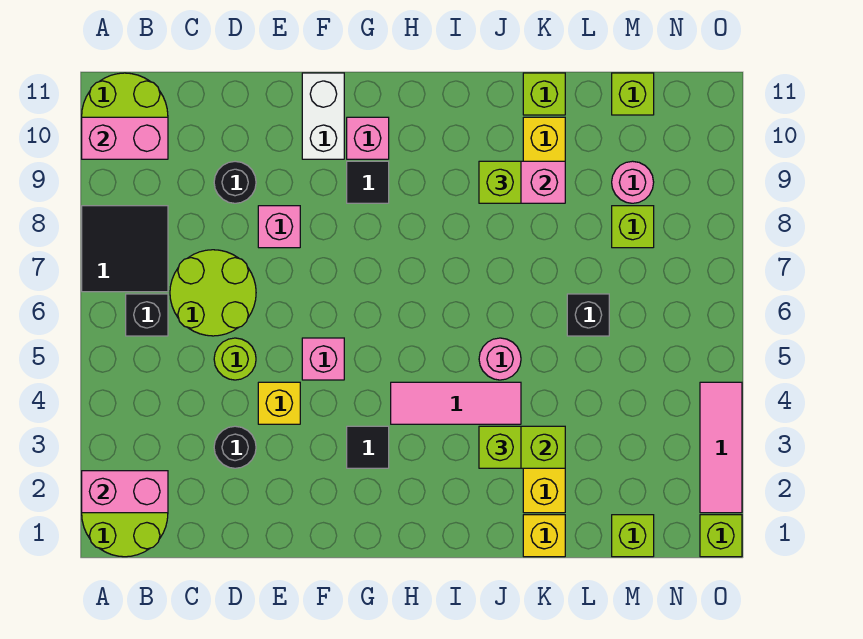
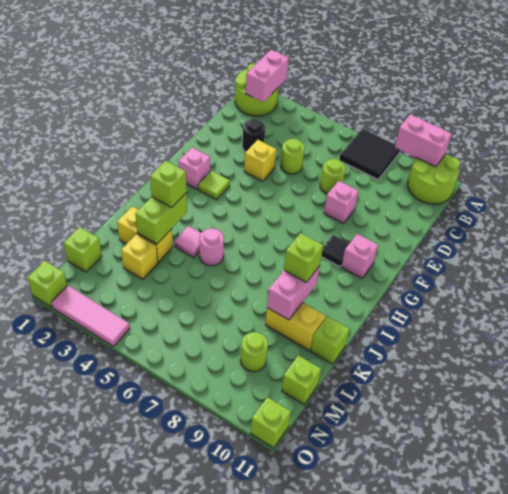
pink 1x2 brick [82,117,168,159] -> pink 1x2 brick turned to [395,114,452,167]
black 1x1 brick [126,294,168,336] -> none
lime 2x2 round brick [170,250,256,336] -> lime 1x1 round brick [320,159,345,194]
black 1x1 round brick [214,161,256,203] -> none
pink 1x1 brick [302,338,344,380] -> pink 1x1 brick moved to [178,147,210,189]
white 1x2 brick [302,73,344,159] -> none
black 1x1 tile [347,426,389,468] -> lime 1x1 tile [198,170,230,200]
pink 1x3 tile [391,382,521,424] -> pink 1x1 tile [174,226,201,258]
yellow 1x1 brick [523,515,565,557] -> yellow 1x1 brick moved to [121,234,158,279]
black 1x1 brick [567,294,609,336] -> none
lime 1x1 brick [612,206,654,248] -> lime 1x1 brick moved to [251,397,291,448]
pink 1x1 round brick [612,161,654,203] -> lime 1x1 round brick [240,332,268,372]

